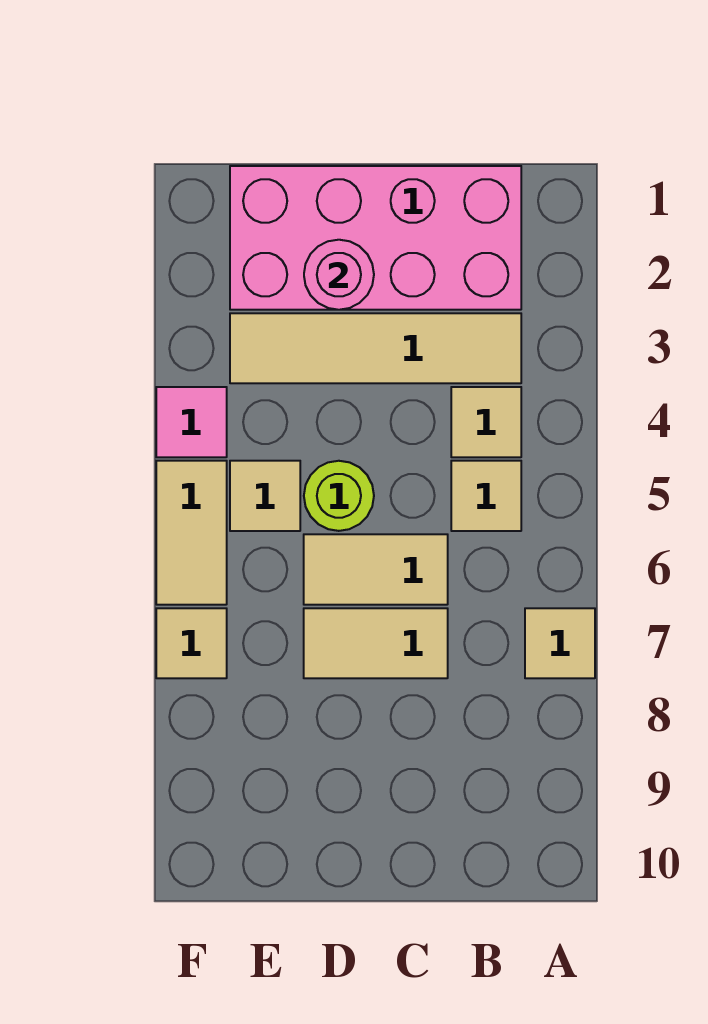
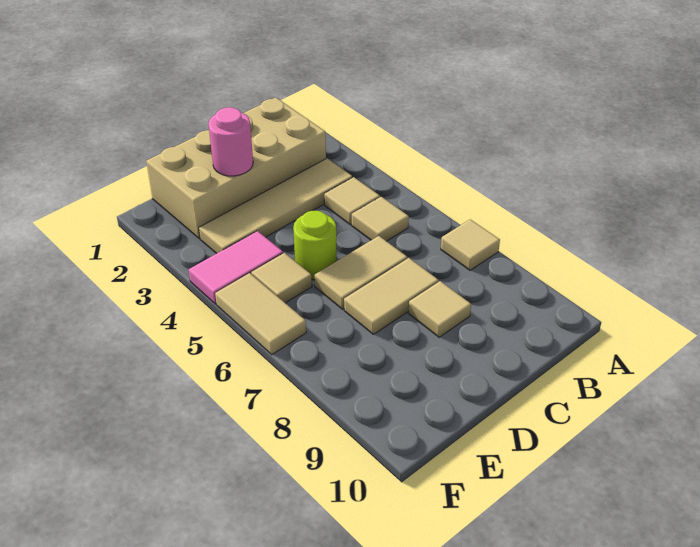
pink 2x4 brick [230,166,521,310] -> tan 2x4 brick [146,97,326,239]
pink 1x1 tile [156,387,227,457] -> pink 1x2 tile [189,231,283,304]
tan 1x1 tile [156,608,227,678] -> tan 1x1 tile moved to [408,281,471,337]

